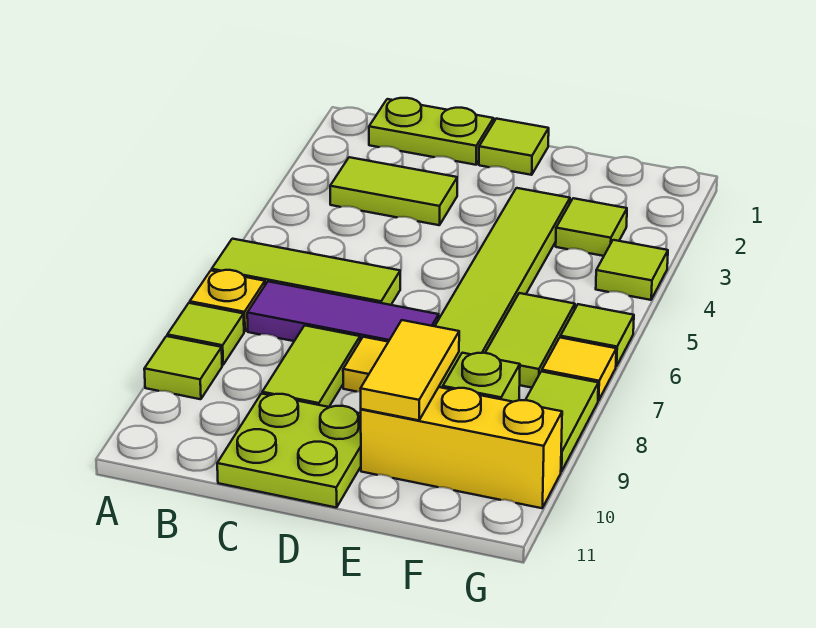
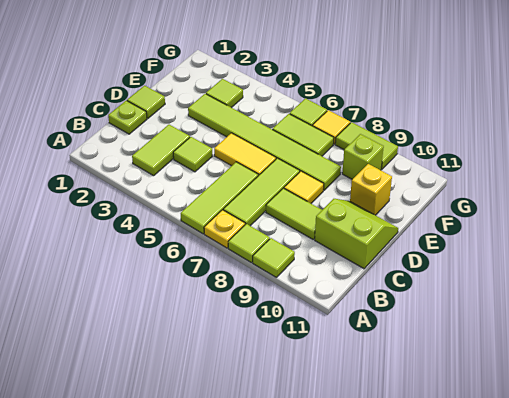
lime 1x2 plate [369,98,494,165] -> lime 1x1 plate [108,101,147,134]
purple 1x3 tile [247,281,439,342] -> lime 1x3 tile [223,158,300,226]
lime 2x2 plate [217,394,361,508] -> lime 2x2 slope [315,199,398,269]
yellow 1x2 tile [361,320,459,420] -> yellow 1x2 tile moved to [214,133,276,176]
yellow 1x3 brick [361,387,562,508] -> yellow 1x1 brick [350,164,392,215]
lime 1x1 tile [596,240,668,300] -> lime 1x1 tile moved to [173,137,212,172]

